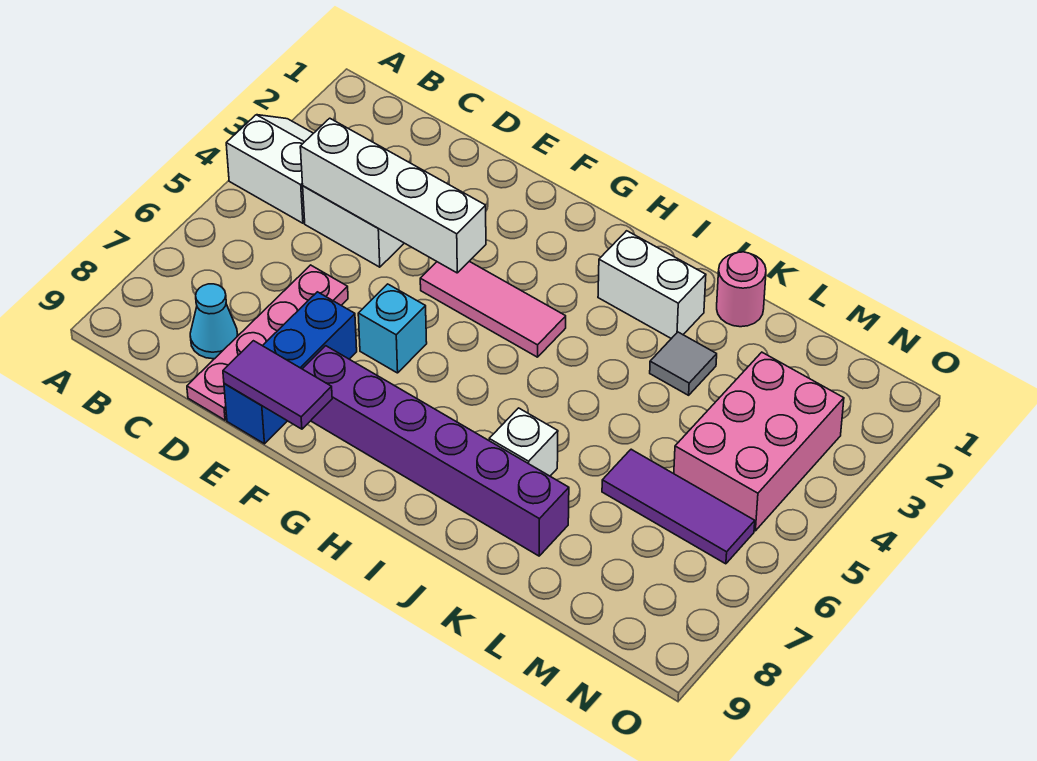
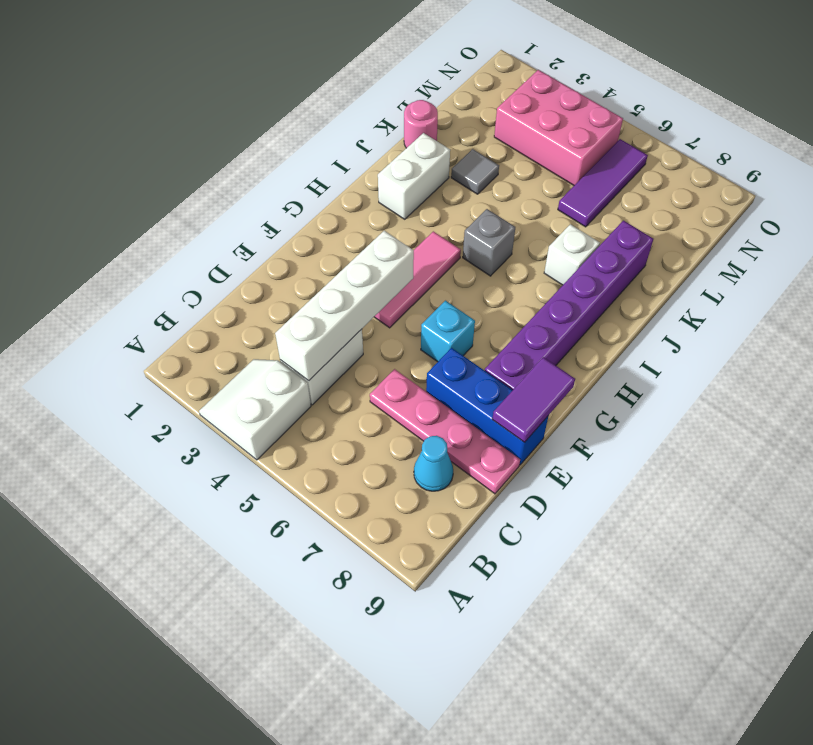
none -> grey 1x1 brick [463,209,515,276]

